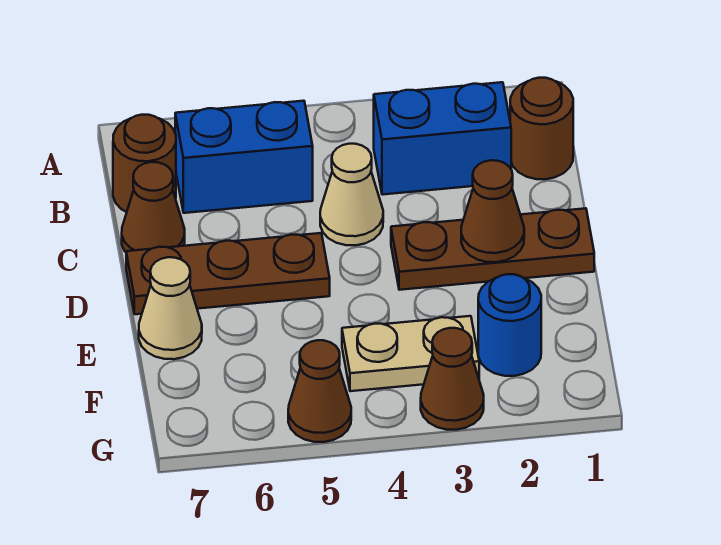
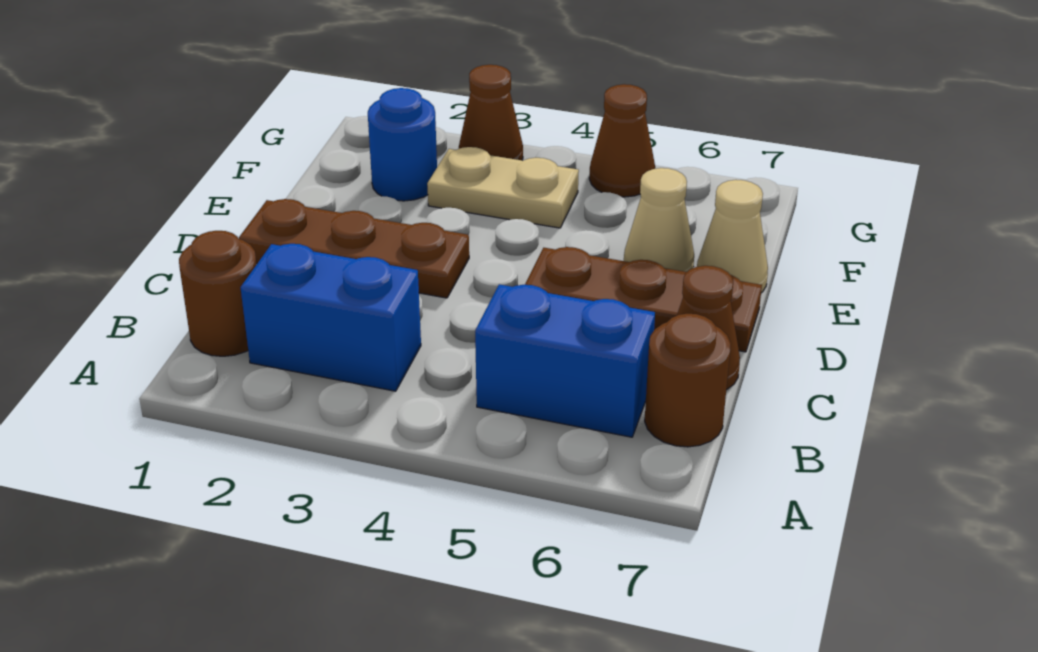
tan 1x1 cone [320,144,383,245] -> tan 1x1 cone moved to [624,168,694,272]
brown 1x1 cone [461,160,524,262] -> none

